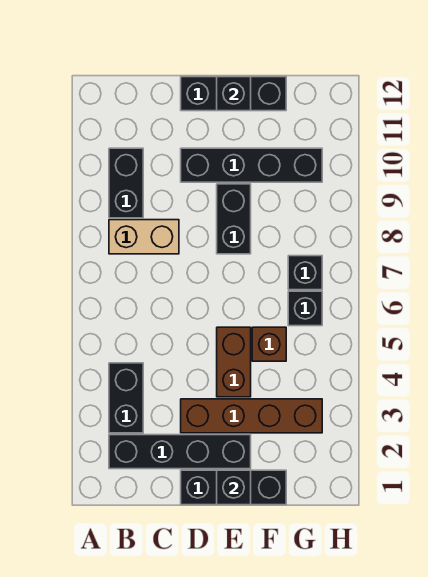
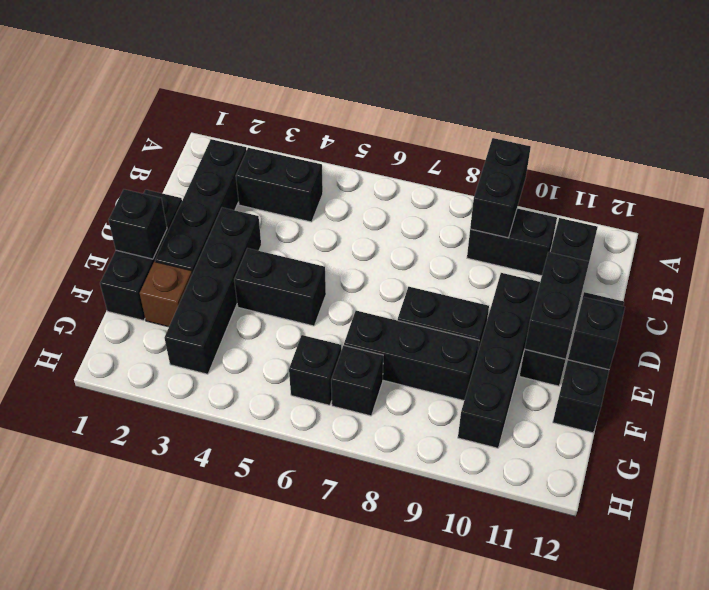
none -> black 1x2 brick [470,138,531,238]
tan 1x2 brick [109,220,179,254] -> none
none -> black 1x4 brick [520,218,598,386]
brown 1x4 brick [181,399,322,433] -> black 1x4 brick [165,208,261,374]
none -> black 1x2 brick [525,252,589,359]
brown 1x2 brick [217,327,251,397] -> black 1x2 brick [234,248,326,326]
brown 1x1 brick [252,327,286,361] -> brown 1x1 brick moved to [140,262,192,327]
none -> black 1x3 brick [344,311,479,400]

